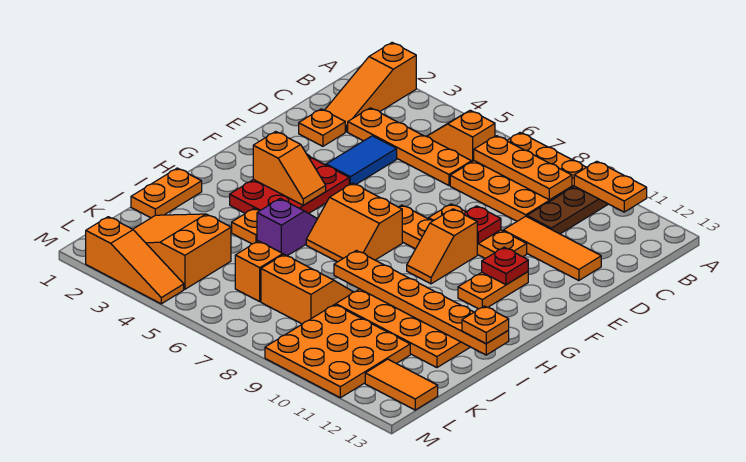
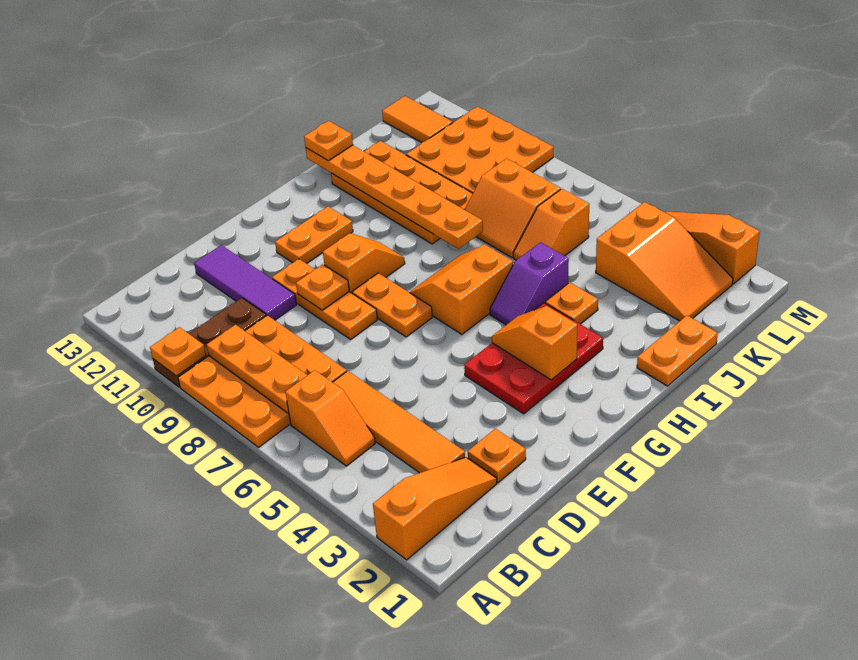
orange 1x2 plate [574,161,647,212] -> orange 1x1 plate [150,327,206,376]
orange 1x4 plate [348,108,471,185] -> orange 1x4 tile [333,371,465,473]
blue 1x2 tile [326,136,397,185] -> none
orange 1x3 tile [503,216,601,281] -> purple 1x3 tile [194,245,296,320]
red 1x1 plate [464,206,501,243] -> orange 1x1 plate [296,264,349,310]
red 1x1 plate [482,247,528,285] -> none
orange 2x2 slope [306,183,402,262] -> orange 2x2 slope turned to [409,244,513,334]

